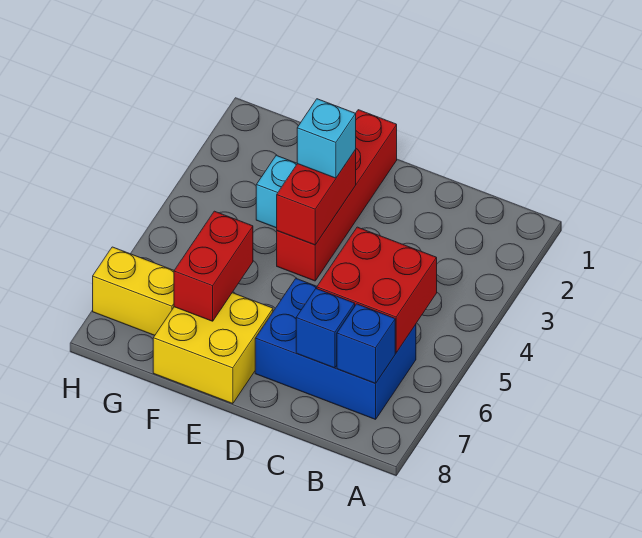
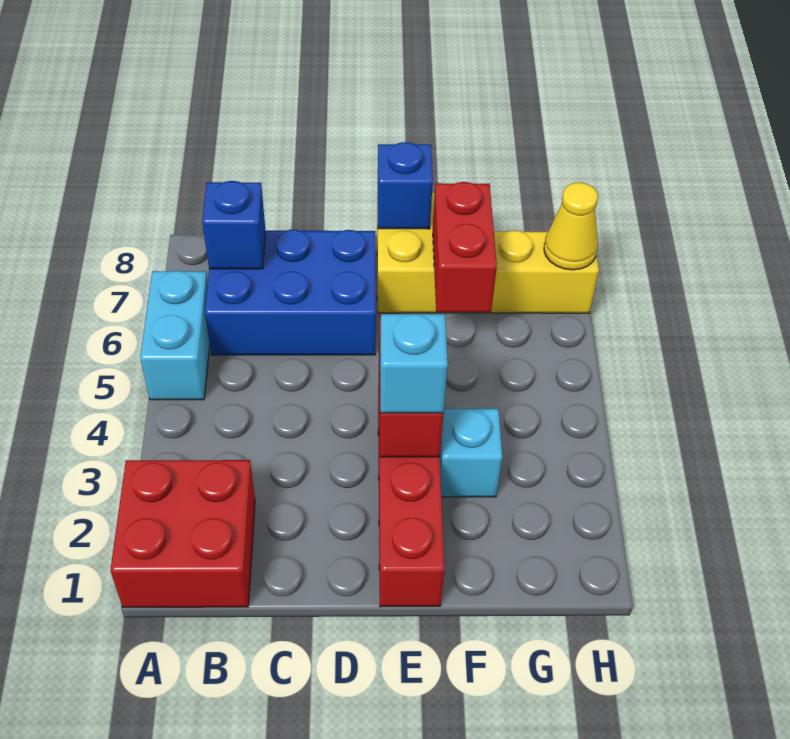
none -> cyan 1x2 brick [140,271,210,400]
red 2x2 brick [317,227,437,353] -> red 2x2 brick moved to [110,460,255,607]
blue 1x1 brick [296,288,355,368] -> blue 1x1 brick moved to [378,142,433,229]
none -> yellow 1x1 cone [544,183,598,270]

